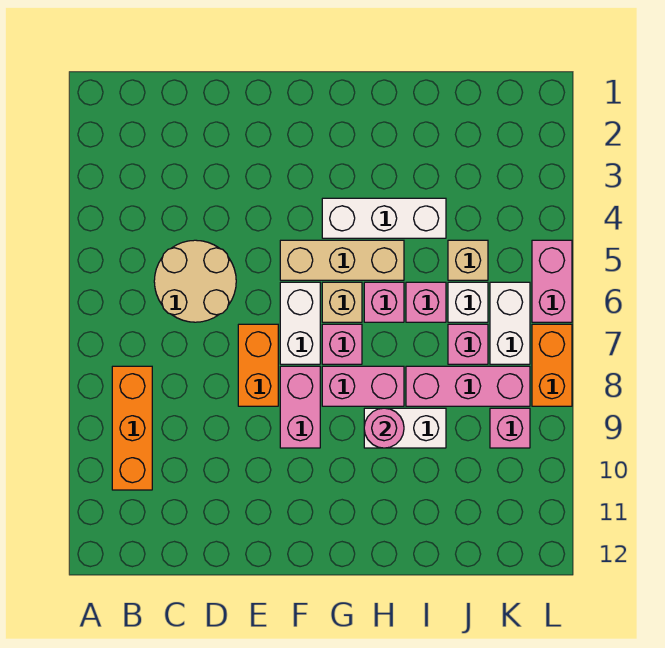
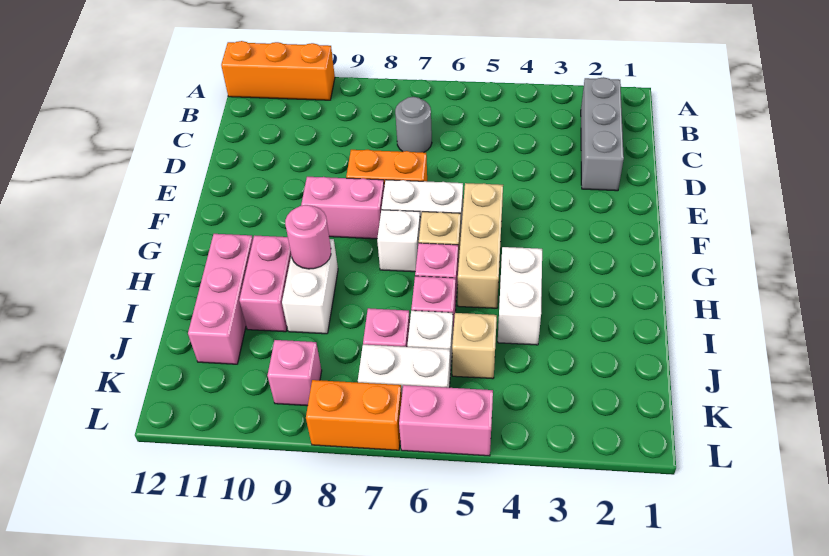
none -> grey 1x3 brick [581,77,624,191]
orange 1x3 brick [112,366,152,490] -> orange 1x3 brick moved to [221,41,335,100]
tan 2x2 round brick [154,240,236,322] -> none
none -> grey 1x1 round brick [395,97,432,152]
white 1x3 brick [322,198,446,238] -> white 1x2 brick [498,247,542,345]
pink 1x1 brick [322,324,362,364] -> white 1x1 brick [377,210,420,272]
pink 1x2 brick [322,366,404,406] -> pink 1x2 brick moved to [239,236,291,332]
pink 1x3 brick [406,366,530,406] -> pink 1x3 brick moved to [188,234,253,364]

